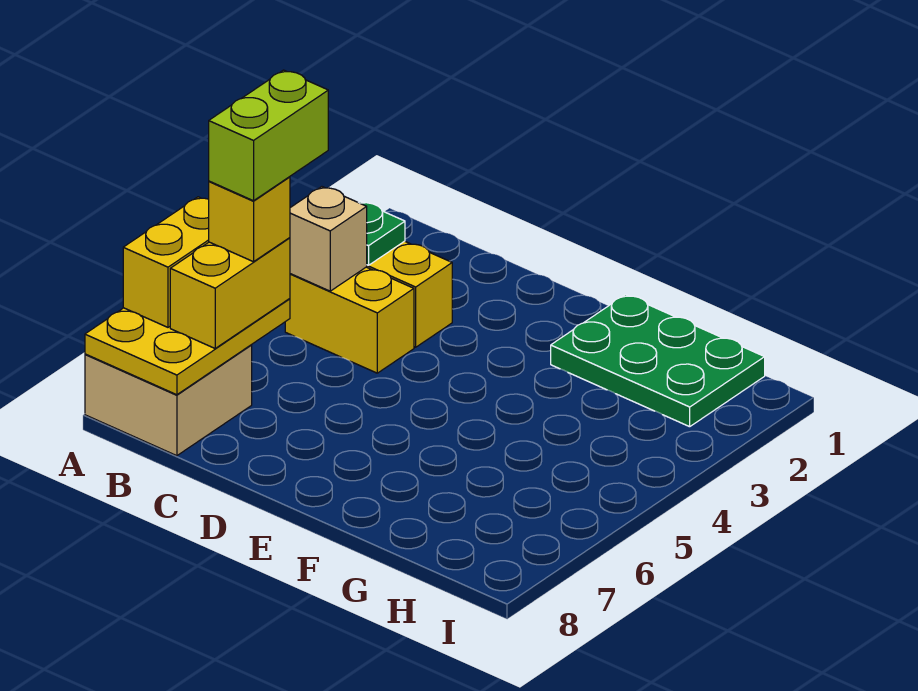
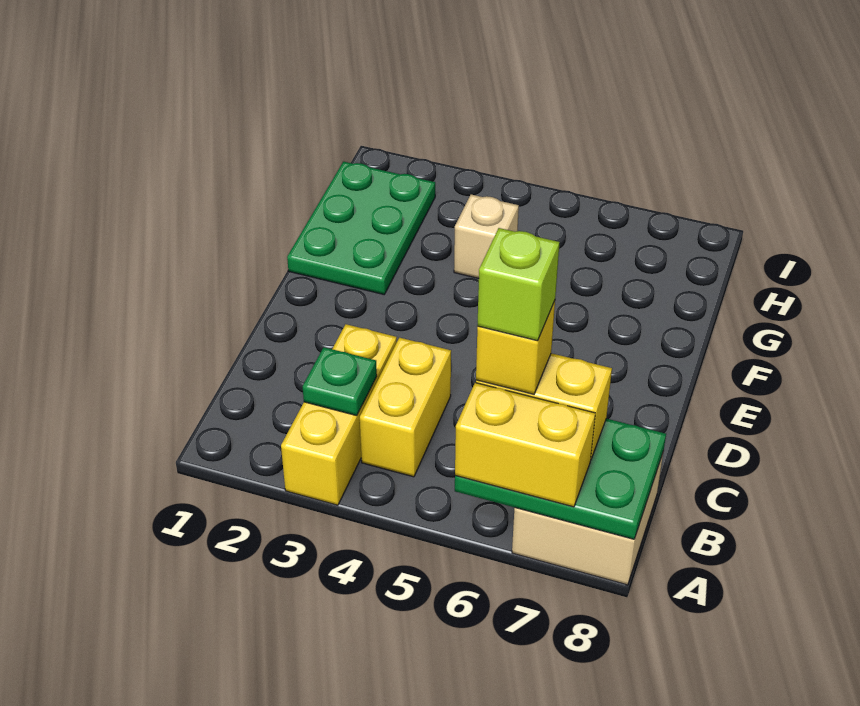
yellow 2x3 plate [85,299,290,395] -> green 2x3 plate [455,419,666,539]
tan 1x1 brick [290,187,367,291] -> tan 1x1 brick moved to [454,194,519,278]
lime 1x2 brick [209,70,328,201] -> lime 1x1 brick [477,228,560,341]

